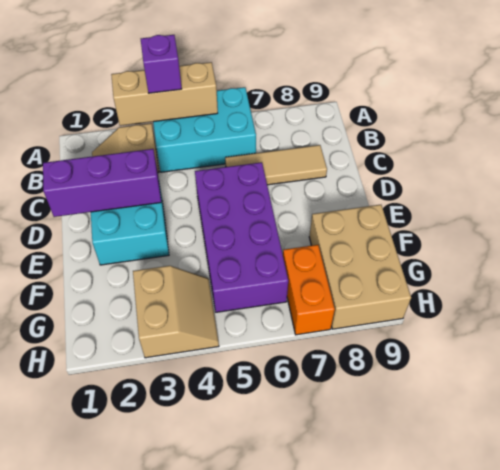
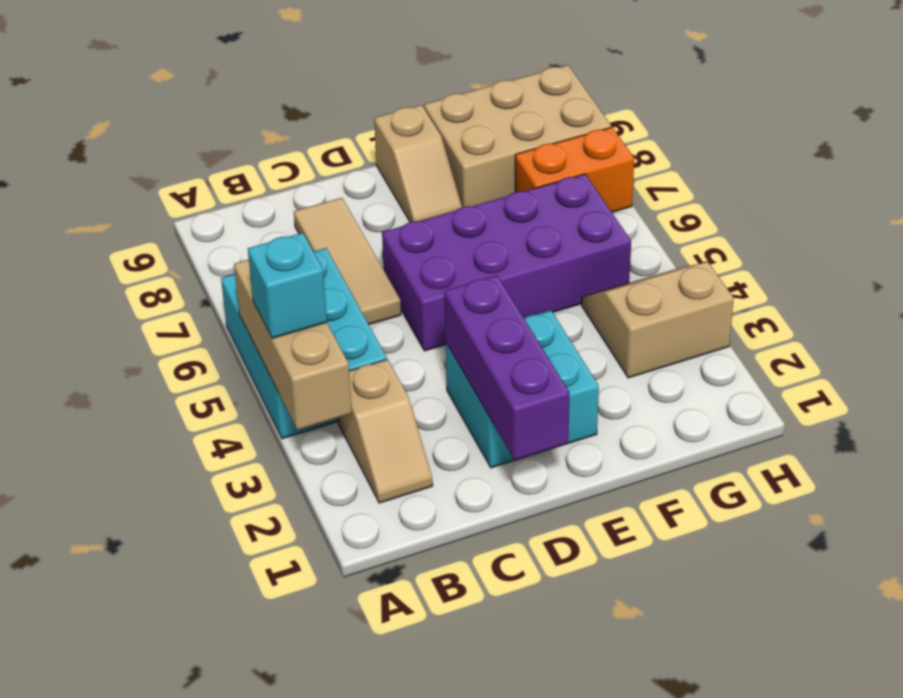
purple 1x1 brick [141,35,182,93] -> cyan 1x1 brick [248,233,327,338]
none -> tan 1x2 slope [374,105,462,222]

